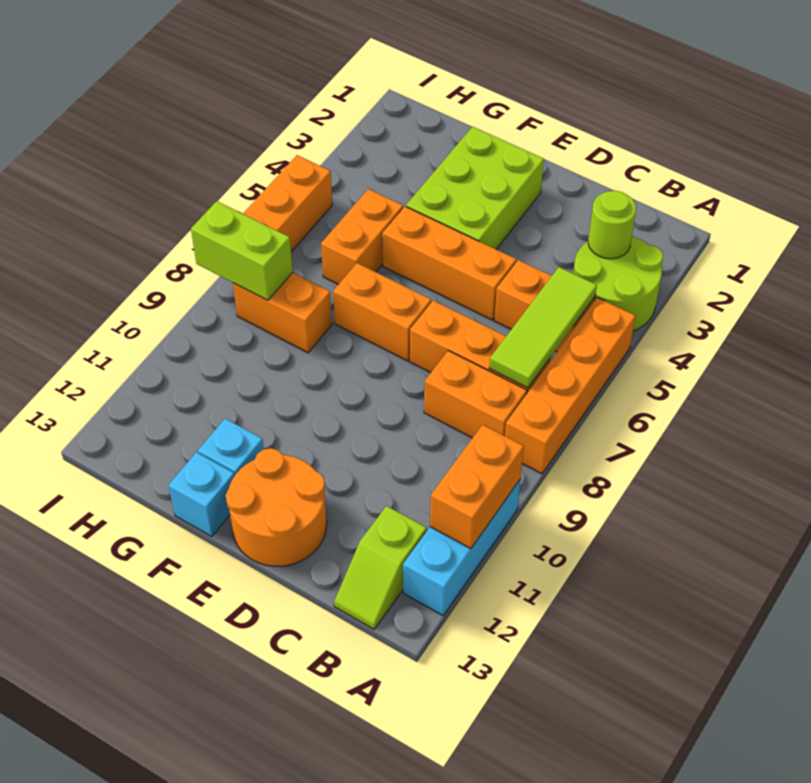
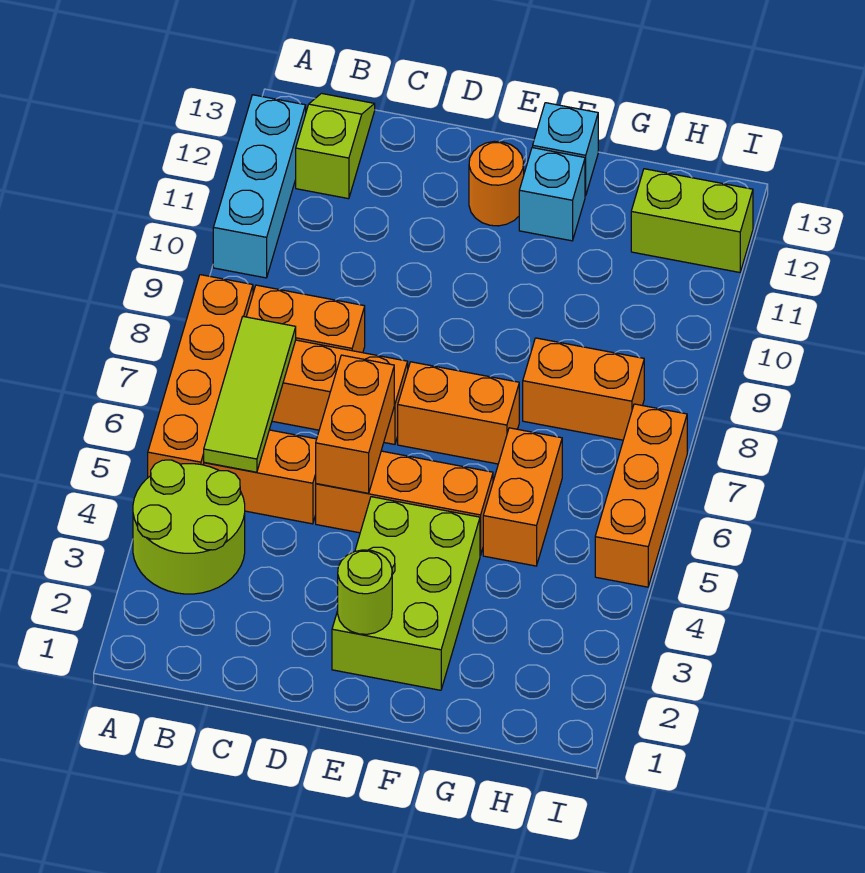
orange 1x2 brick [430,425,524,549] -> orange 1x2 brick moved to [316,355,394,493]
lime 1x1 round brick [588,190,636,259] -> lime 1x1 round brick moved to [338,550,392,634]
orange 2x2 round brick [226,448,327,566] -> orange 1x1 round brick [469,141,524,226]
lime 1x2 brick [191,201,293,300] -> lime 1x2 brick moved to [631,169,753,272]

